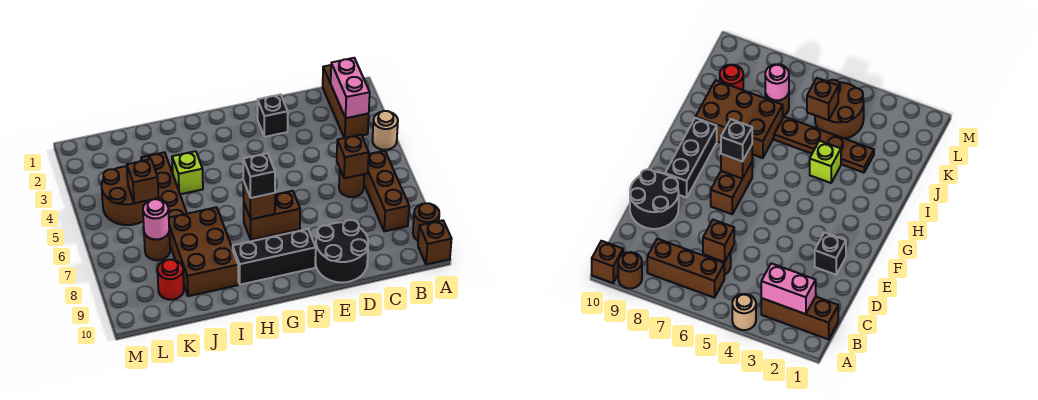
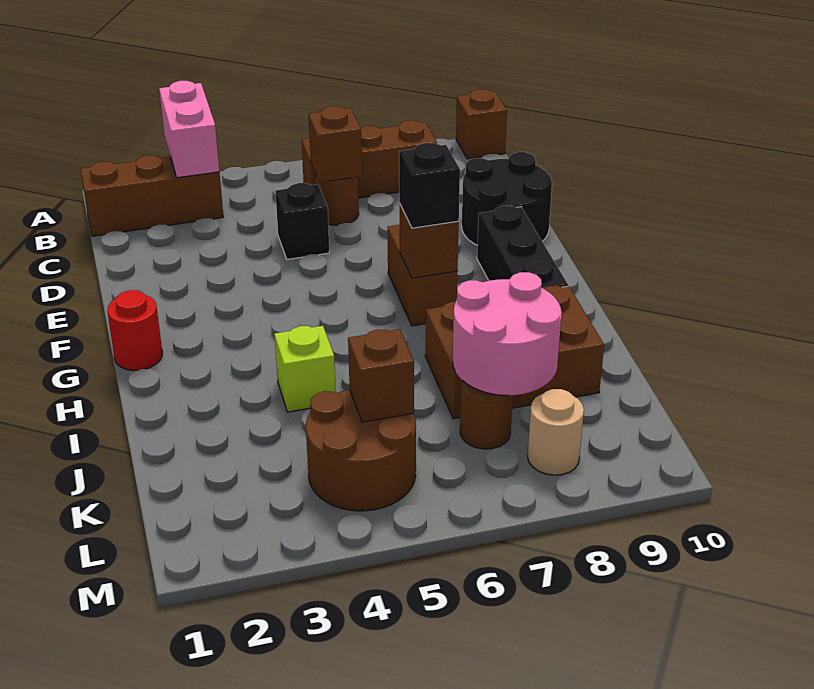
tan 1x1 round brick [372,111,398,150] -> tan 1x1 round brick moved to [528,389,584,475]
brown 1x1 round brick [413,203,439,240] -> none
pink 1x2 brick [331,58,370,118] -> pink 1x2 brick turned to [159,81,219,178]
black 1x1 brick [258,94,288,137] -> black 1x1 brick moved to [275,183,329,259]
brown 1x4 plate [141,152,187,217] -> none
pink 1x1 round brick [143,199,169,240] -> pink 2x2 round brick [453,272,562,395]
red 1x1 round brick [157,260,184,300] -> red 1x1 round brick moved to [107,290,162,371]

